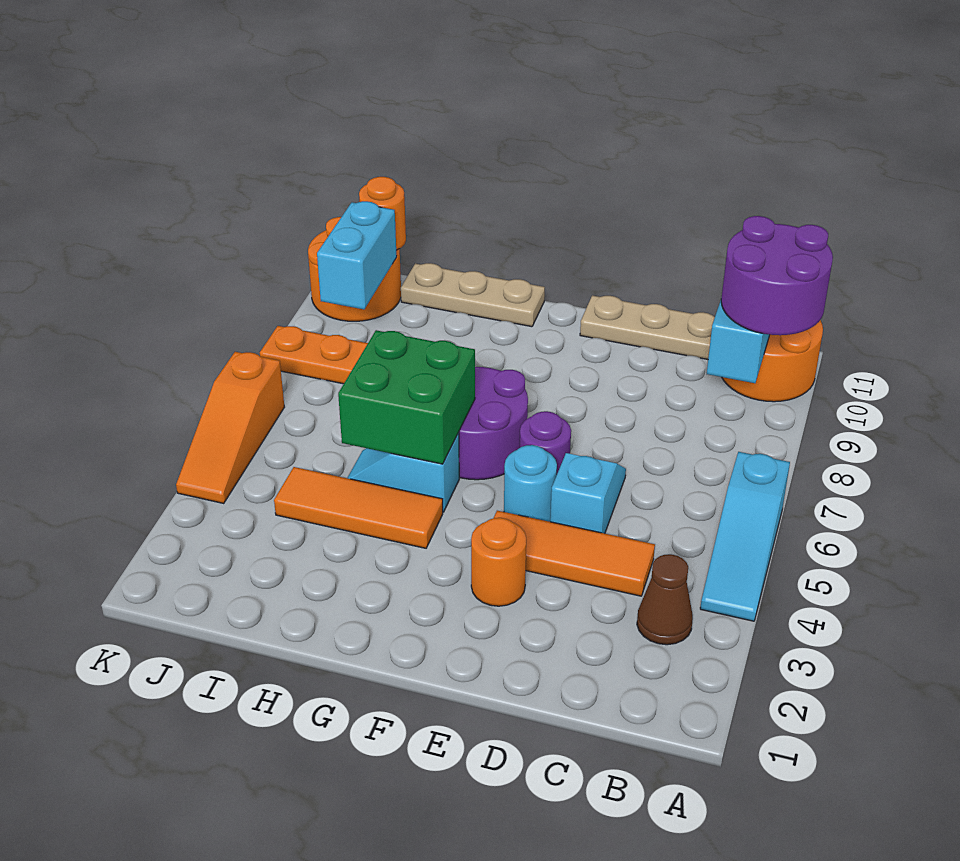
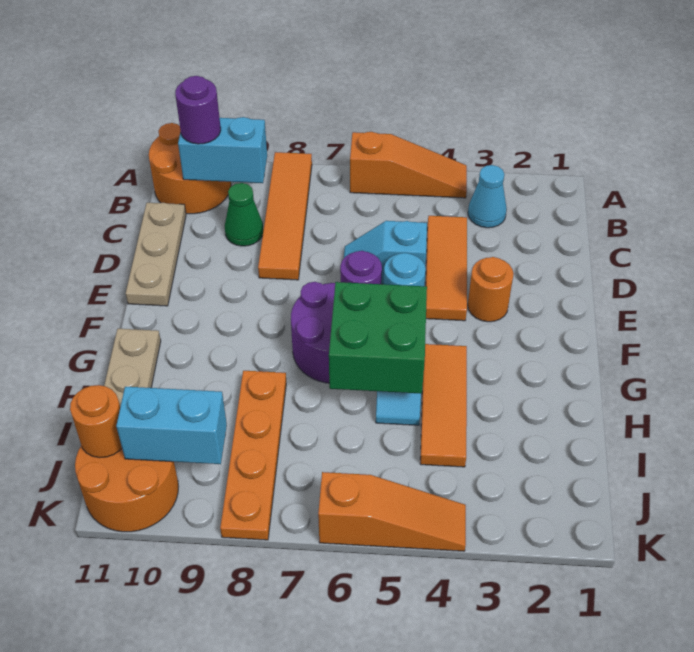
cyan 1x3 slope [700,452,790,621] -> orange 1x3 slope [350,132,467,198]
none -> orange 1x4 tile [258,152,312,280]
purple 2x2 round brick [721,216,833,335] -> purple 1x1 round brick [175,76,221,144]
brown 1x1 cone [637,554,693,645] -> cyan 1x1 cone [468,165,507,228]
none -> green 1x1 cone [225,183,263,246]

